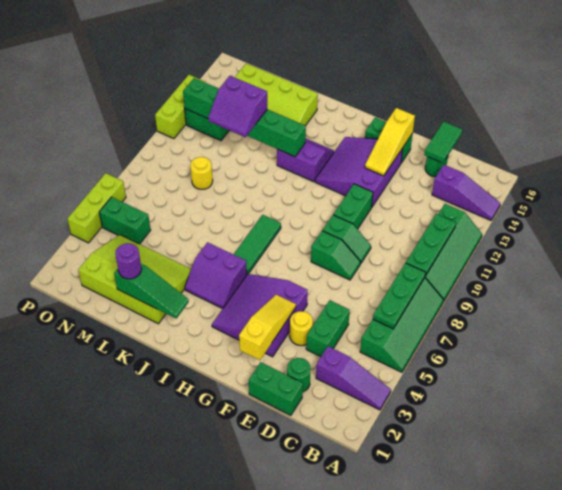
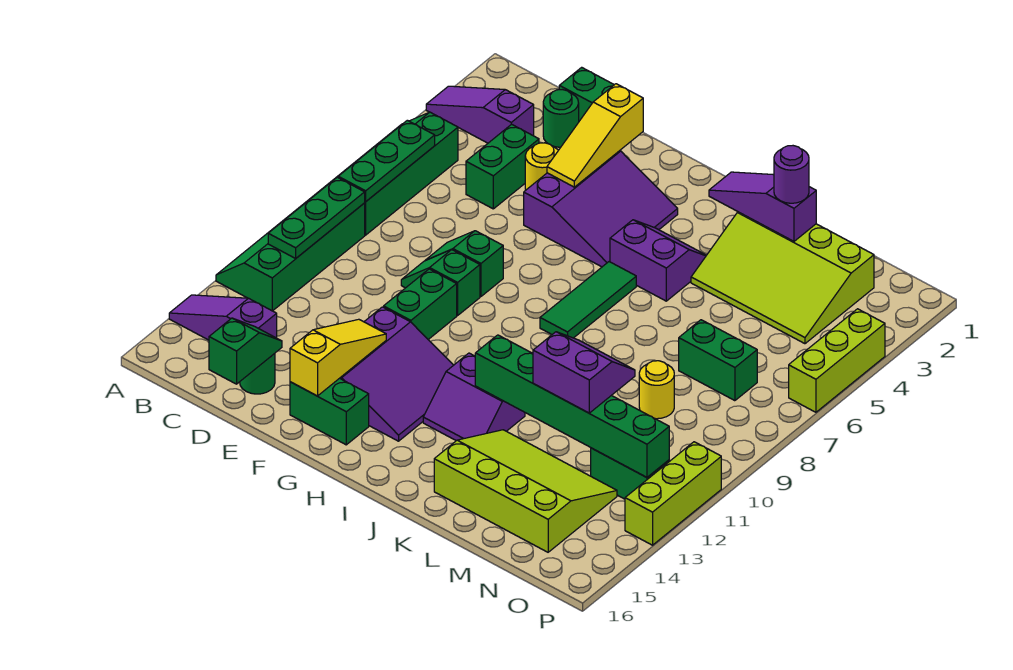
green 1x2 tile [424,122,462,163] -> green 1x2 slope [209,318,282,384]
green 1x3 slope [114,264,189,318] -> purple 1x3 slope [709,172,816,241]
green 1x2 brick [99,197,151,244] -> green 1x2 brick moved to [679,320,757,401]

